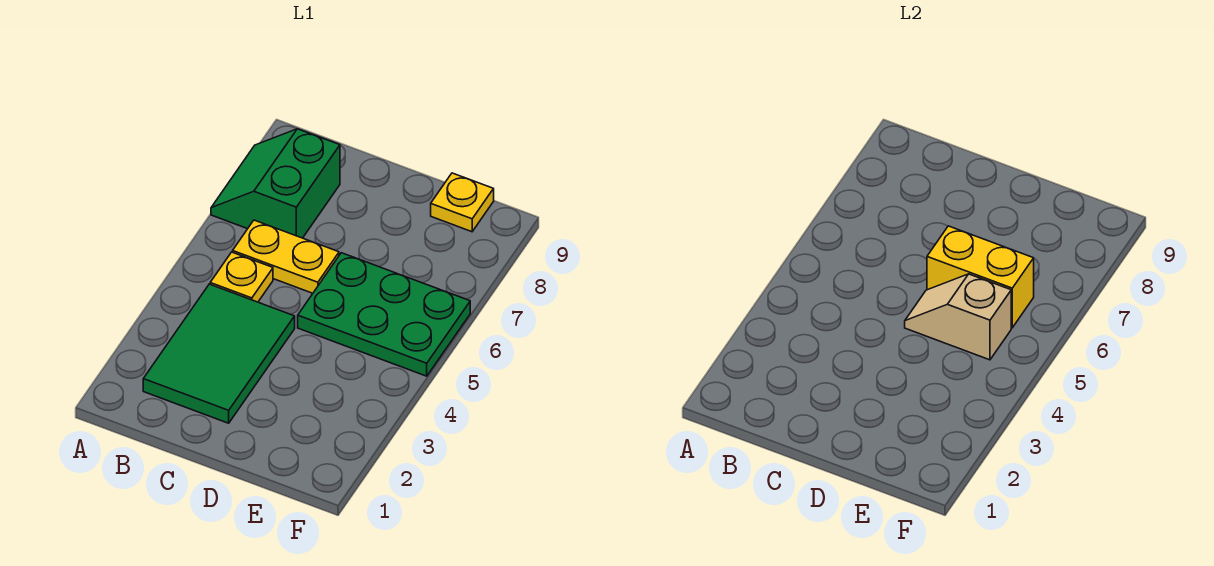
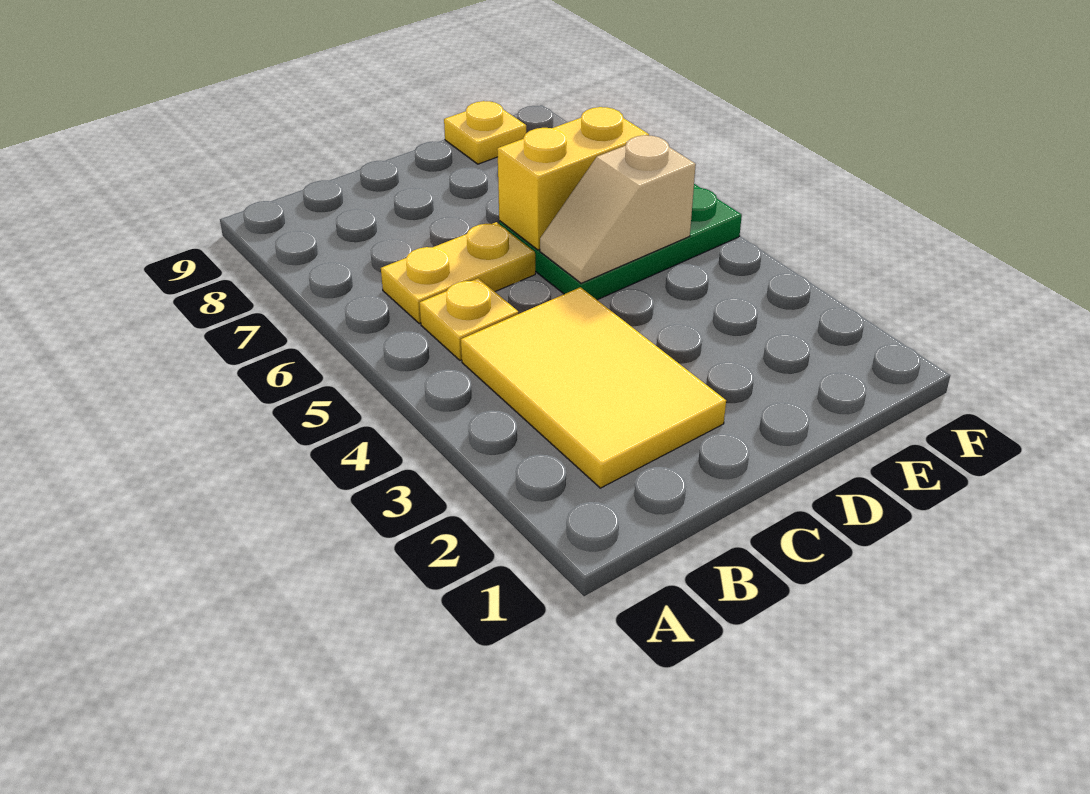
green 2x2 slope [211,129,340,238] -> none
green 2x3 tile [143,284,295,423] -> yellow 2x3 tile [461,287,726,488]

